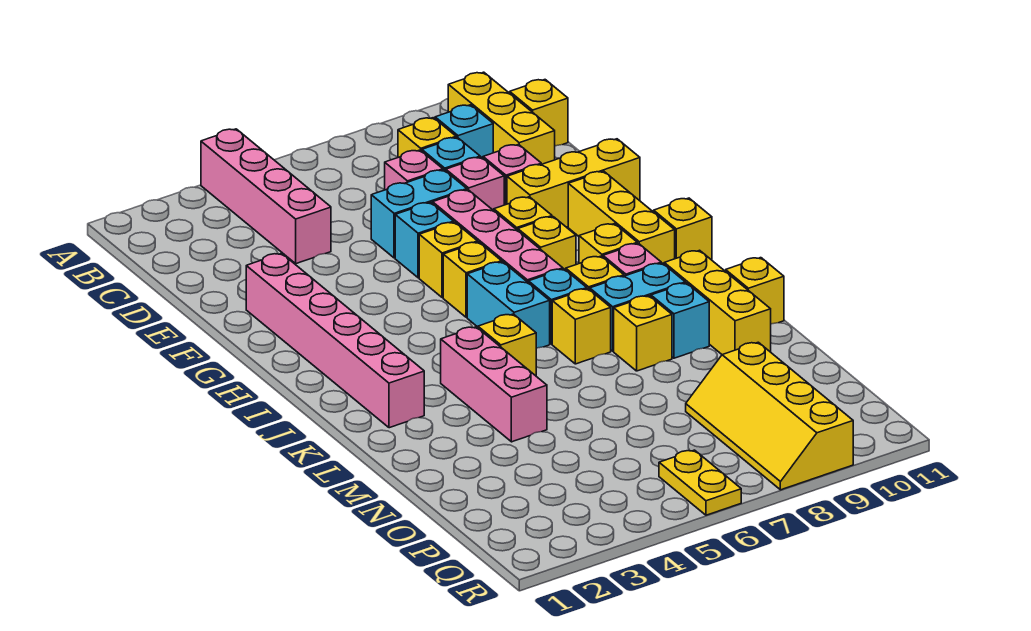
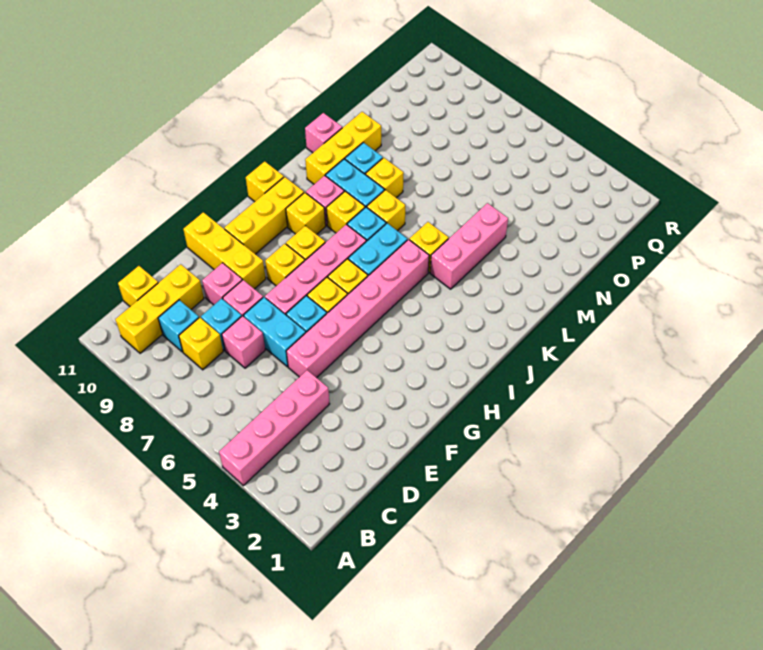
pink 1x6 brick [246,253,424,428] -> pink 1x6 brick moved to [286,240,429,378]
yellow 1x1 brick [726,258,784,324] -> pink 1x1 brick [305,113,342,153]
yellow 2x4 slope [686,342,853,490] -> none
yellow 1x2 plate [659,450,741,515] -> none

